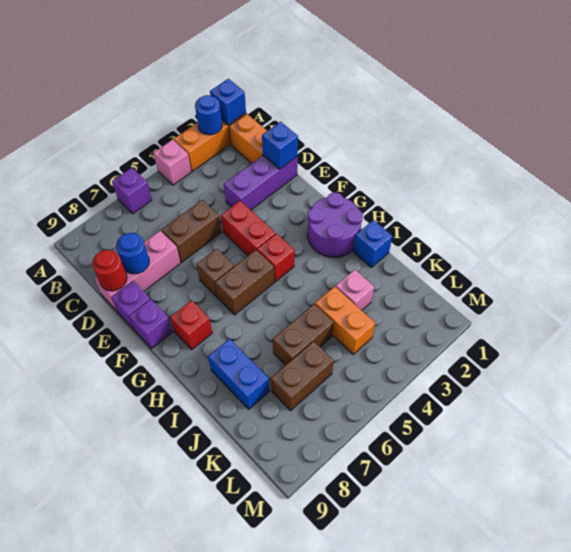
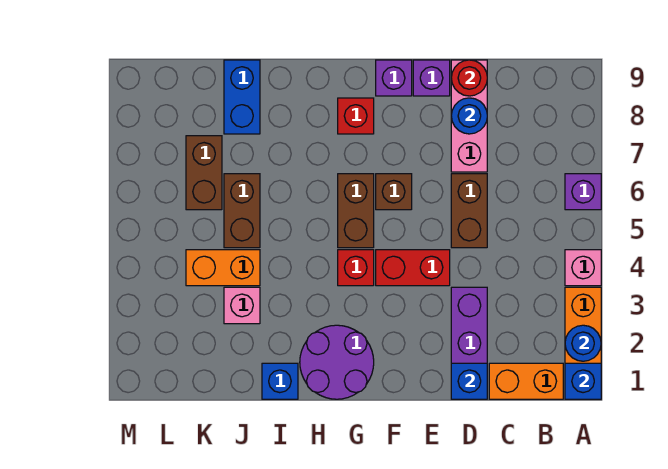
blue 1x2 brick [208,339,270,409] -> blue 1x2 brick turned to [224,60,260,134]

